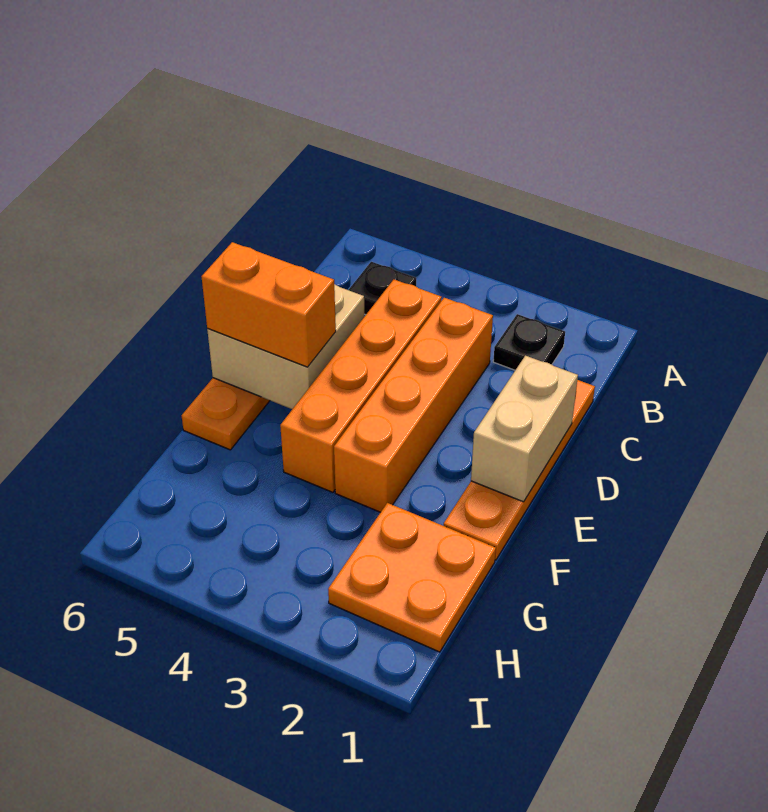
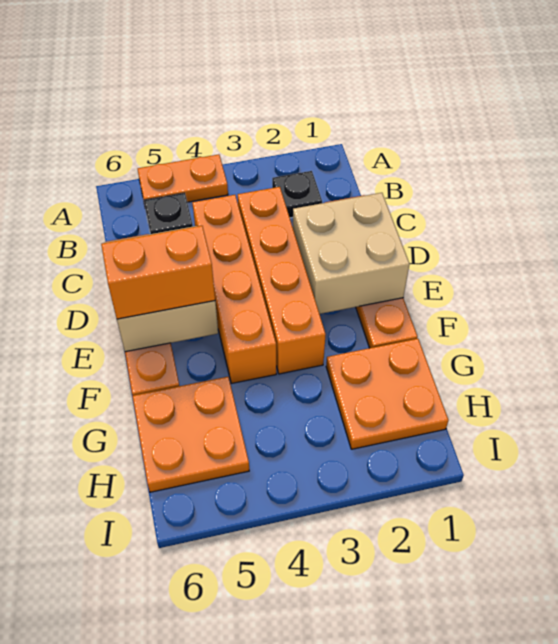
none -> orange 1x2 plate [138,154,228,202]
tan 1x2 brick [471,356,578,502] -> tan 2x2 brick [293,193,409,314]
none -> orange 2x2 plate [133,377,249,492]

